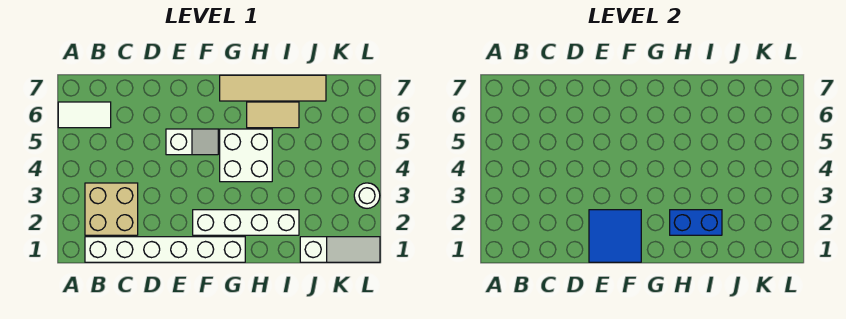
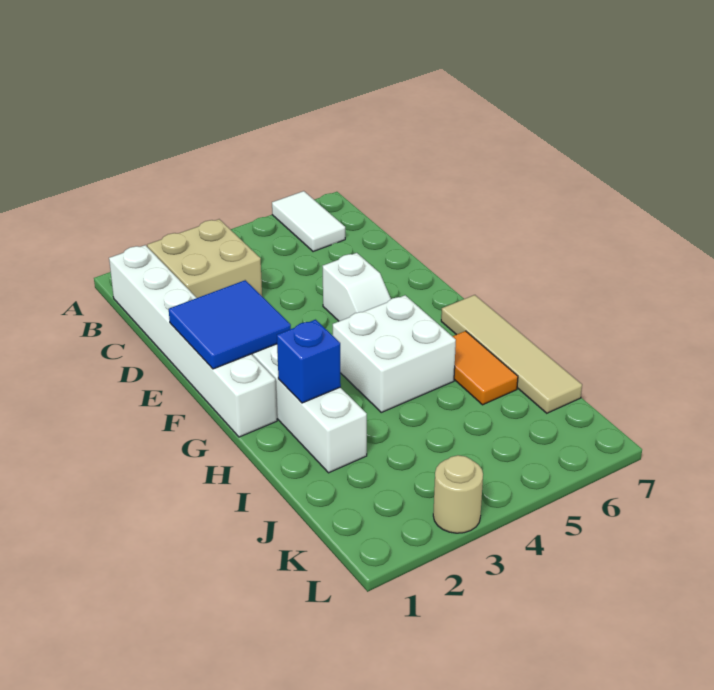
blue 1x2 brick [670,210,722,235] -> blue 1x1 brick [277,320,341,403]
tan 1x2 tile [247,102,299,128] -> orange 1x2 tile [452,331,518,405]
white 1x3 slope [300,237,380,262] -> none
white 1x1 round brick [354,183,380,208] -> tan 1x1 round brick [433,455,483,533]

